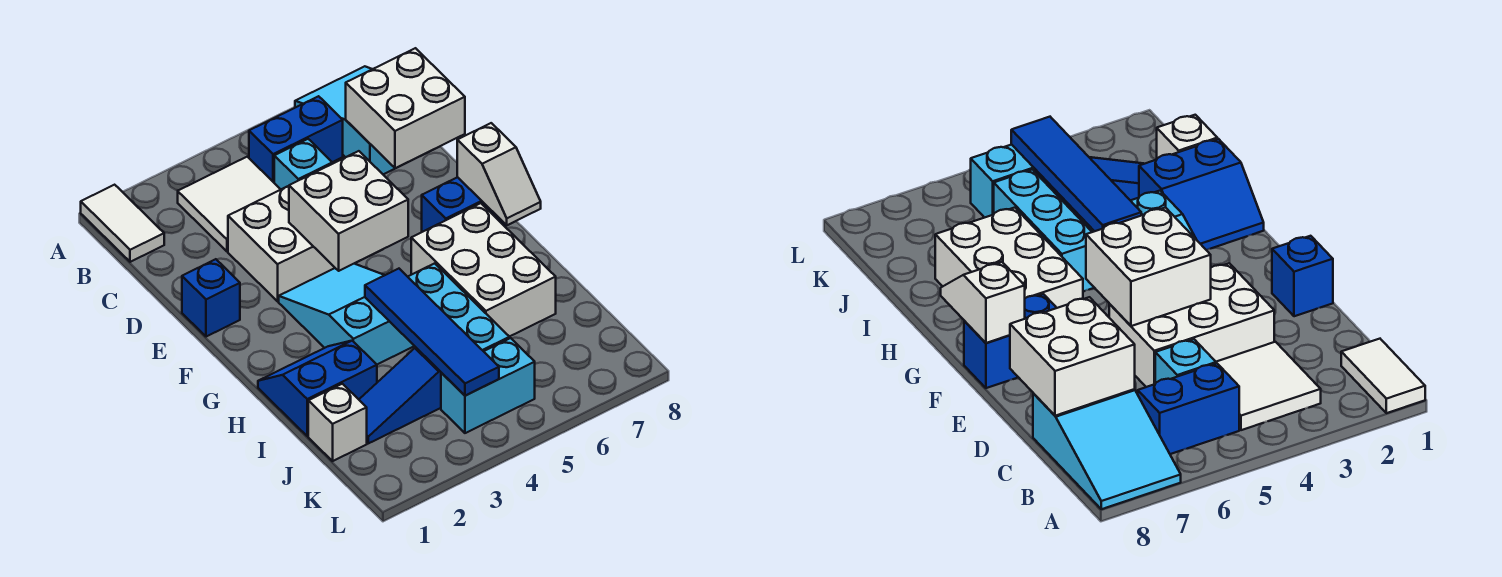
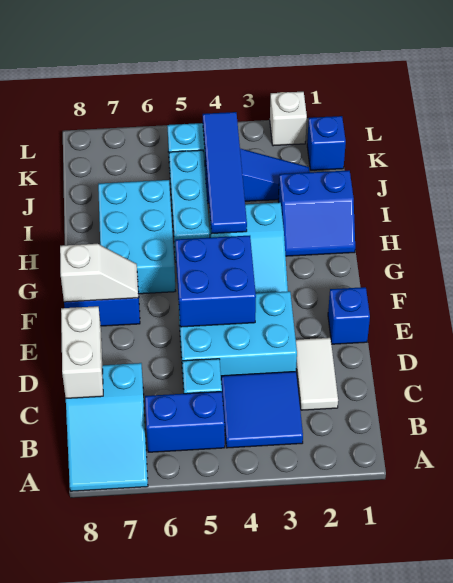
white 1x2 tile [81,185,164,262] -> white 1x2 tile moved to [296,338,338,410]
white 2x2 tile [178,157,281,251] -> blue 2x2 tile [221,372,303,448]
white 2x2 brick [345,48,465,168] -> white 1x2 brick [61,306,103,398]
white 2x3 brick [228,186,355,301] -> cyan 2x3 brick [178,291,297,376]
white 2x2 brick [289,151,408,271] -> blue 2x2 brick [175,236,256,327]
white 1x2 slope [457,123,541,225] -> white 1x2 slope turned to [60,244,138,302]
white 2x3 brick [411,203,556,337] -> cyan 2x3 brick [98,180,175,294]
white 1x1 brick [308,384,367,461] -> white 1x1 brick moved to [270,92,307,146]
none -> blue 1x1 brick [307,116,346,170]

